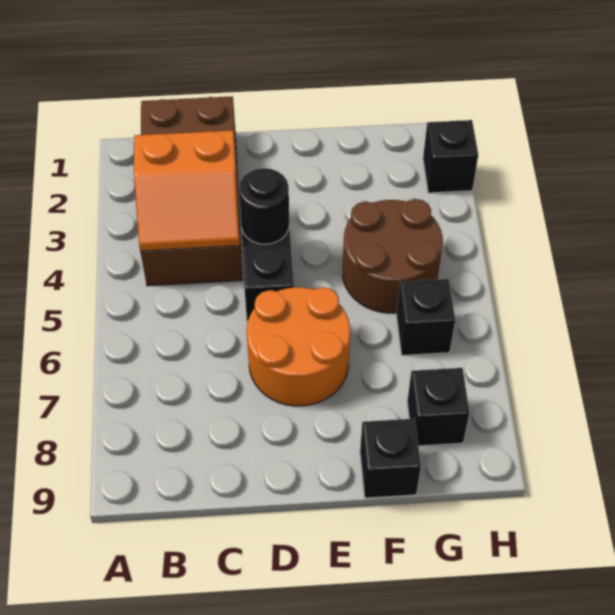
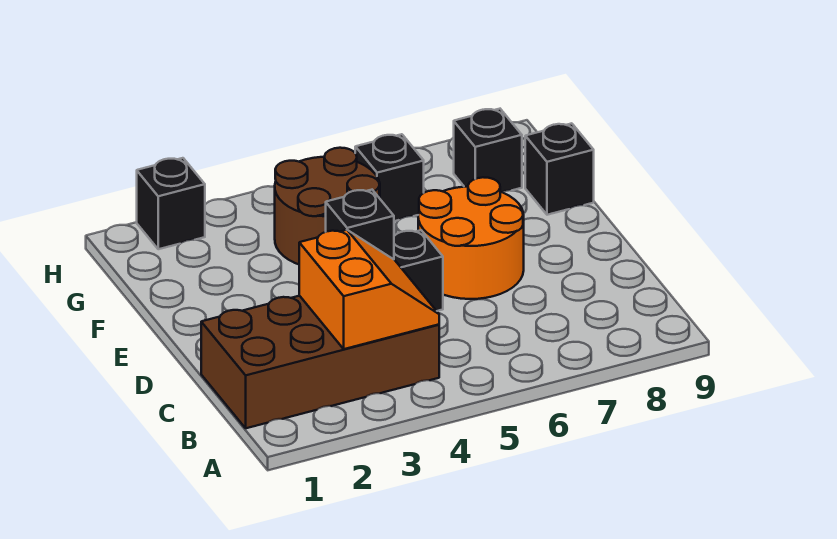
black 1x1 round brick [239,168,289,244] -> black 1x1 brick [326,190,394,259]

